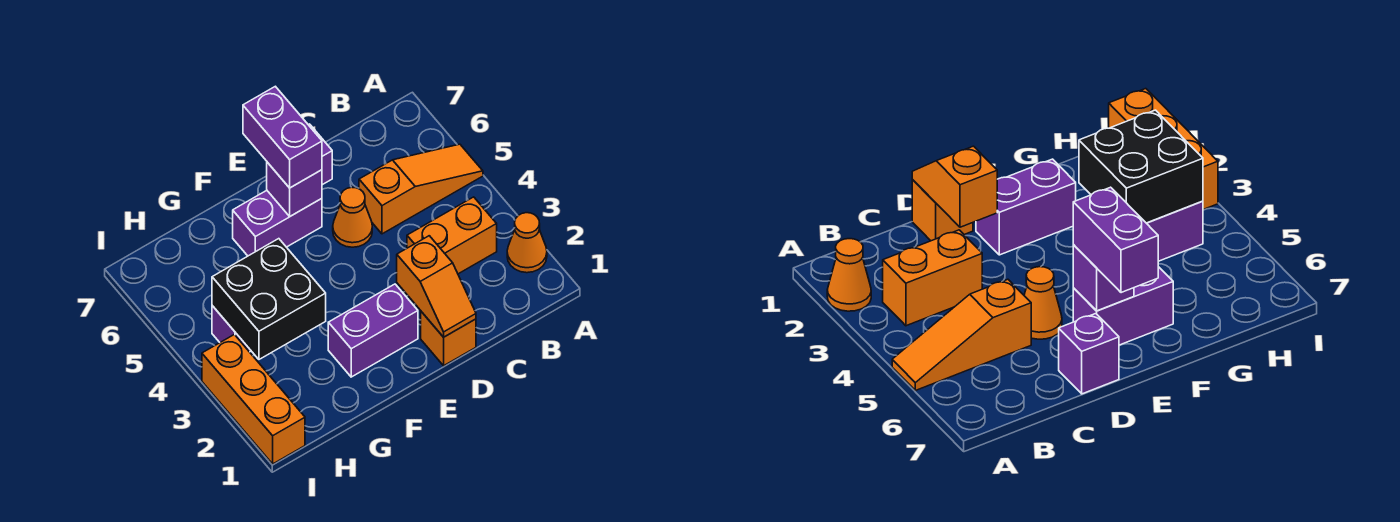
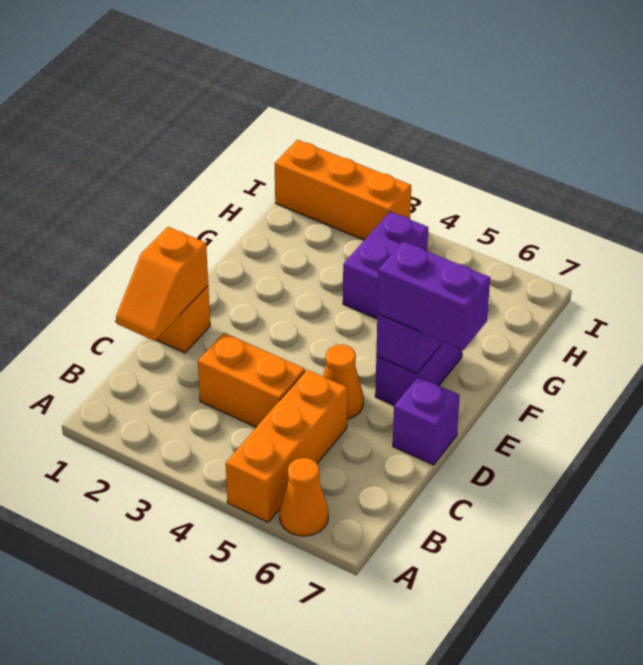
orange 1x1 cone [507,213,547,273] -> orange 1x1 cone moved to [280,458,328,536]
orange 1x3 slope [359,144,483,234] -> orange 1x3 brick [226,370,347,522]
orange 1x2 brick [407,197,497,274] -> orange 1x2 brick turned to [198,333,305,427]
orange 1x2 slope [397,236,476,337] -> orange 1x2 slope turned to [116,227,208,341]
purple 1x2 brick [328,284,418,377] -> none
black 2x2 brick [212,239,326,359] -> none

